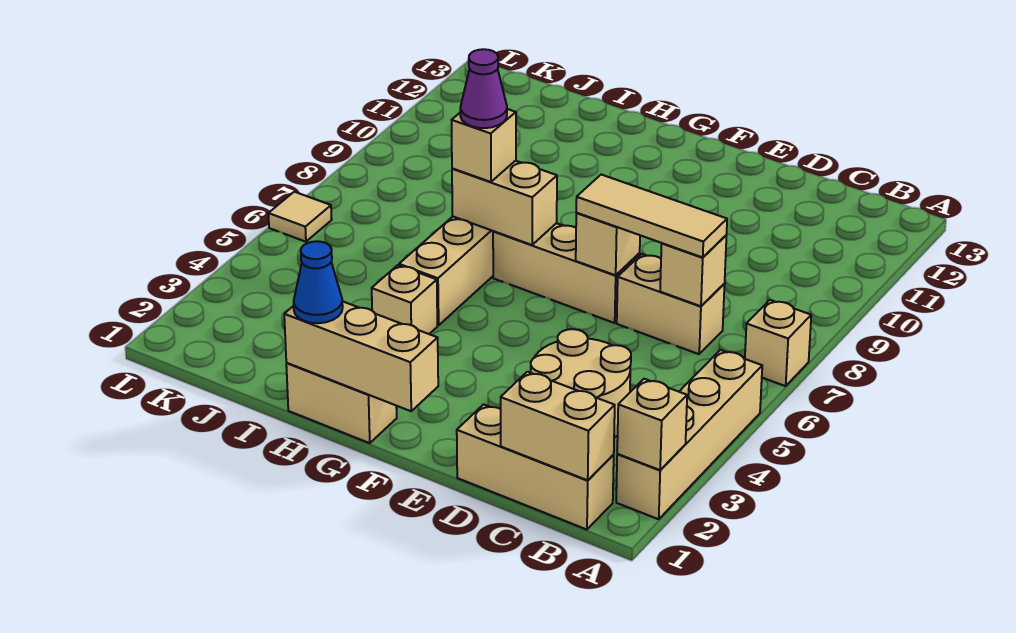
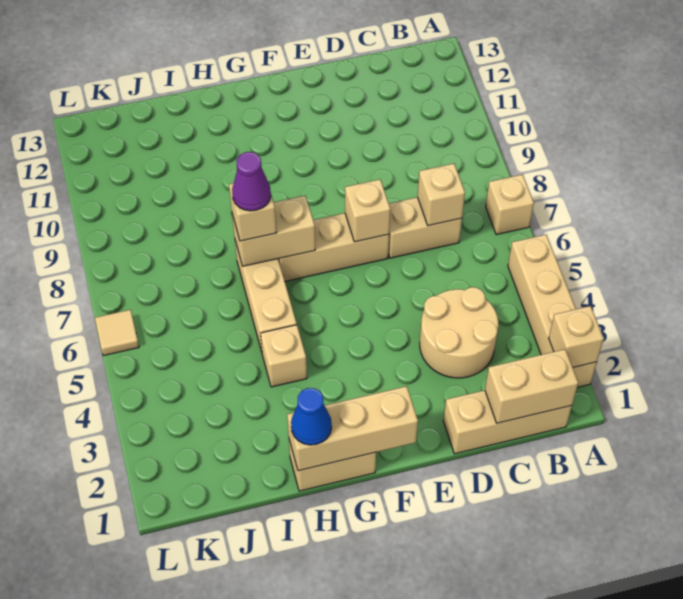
tan 1x3 tile [576,175,727,257] -> none

